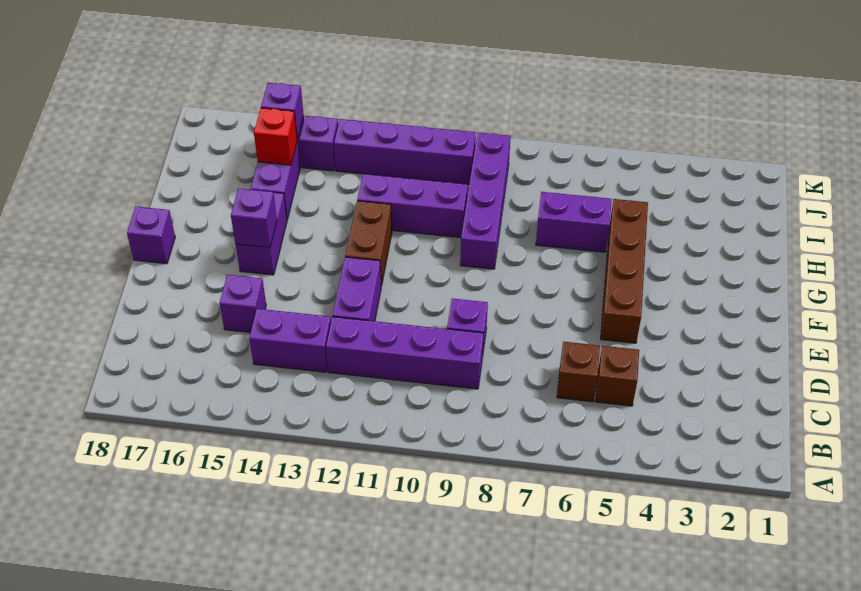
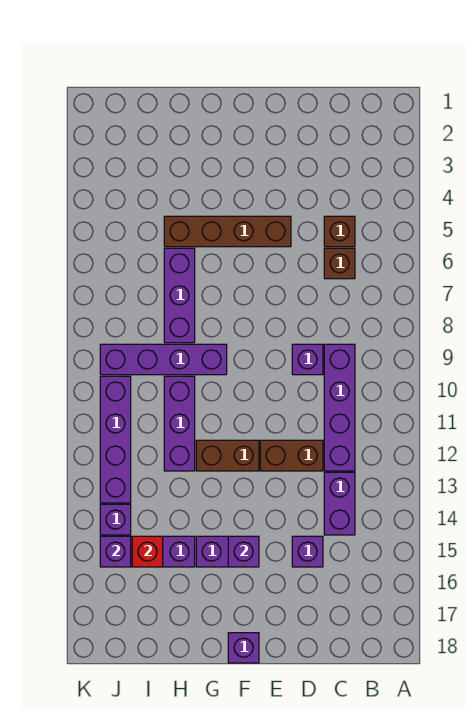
purple 1x2 brick [333,257,381,321] -> brown 1x2 brick [260,440,323,471]
purple 1x2 brick [536,192,612,252] -> purple 1x3 brick [164,248,195,343]

